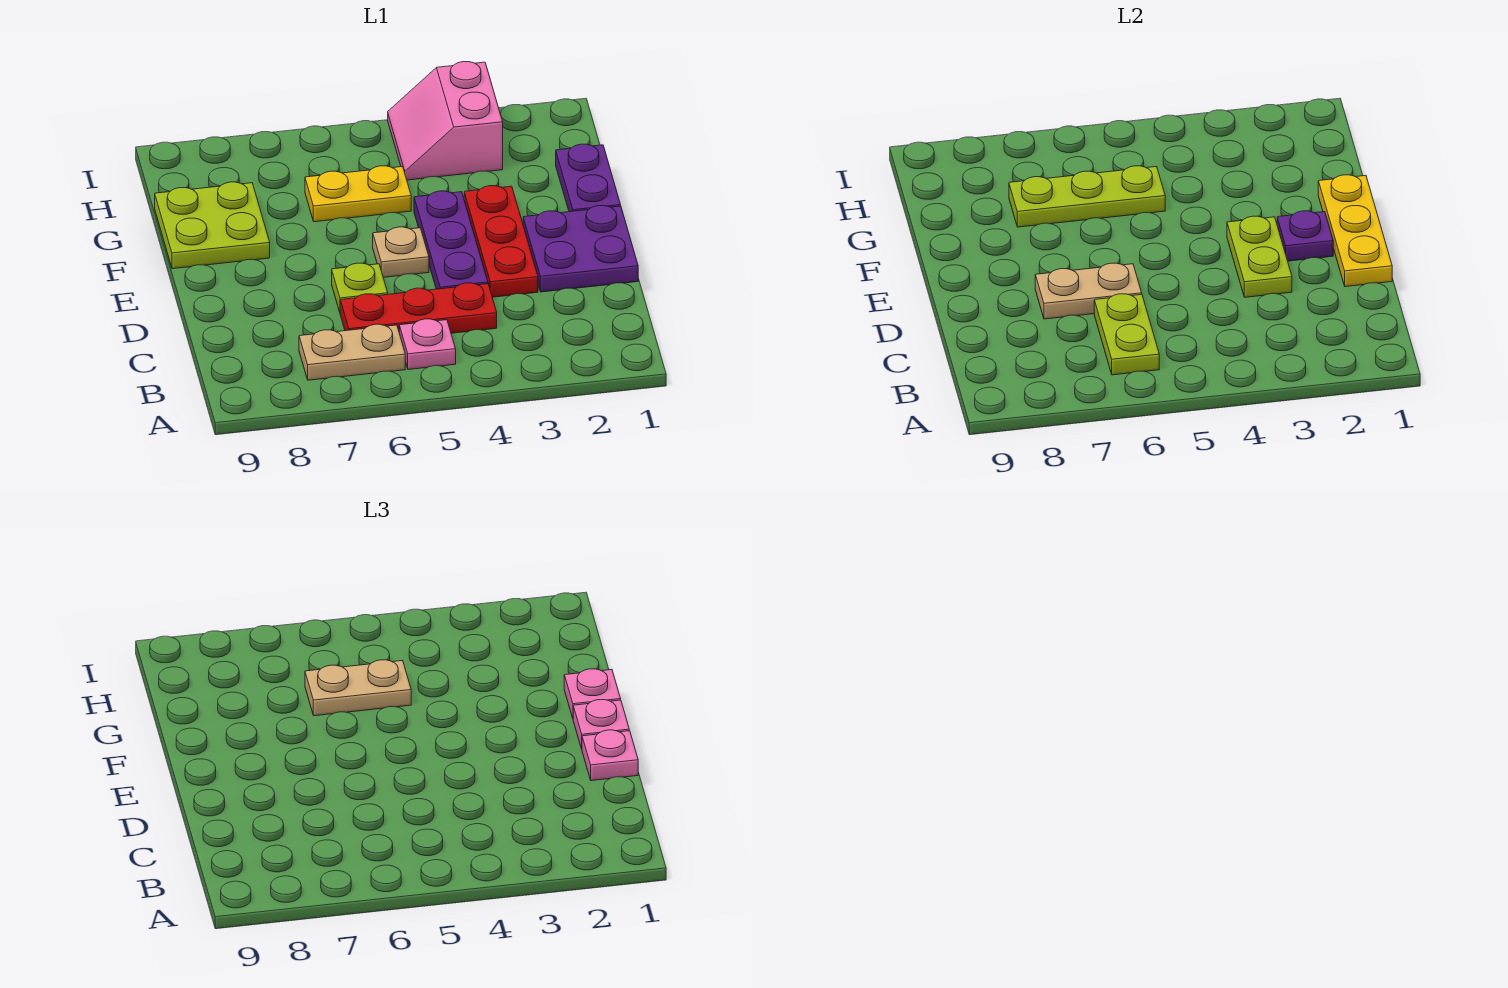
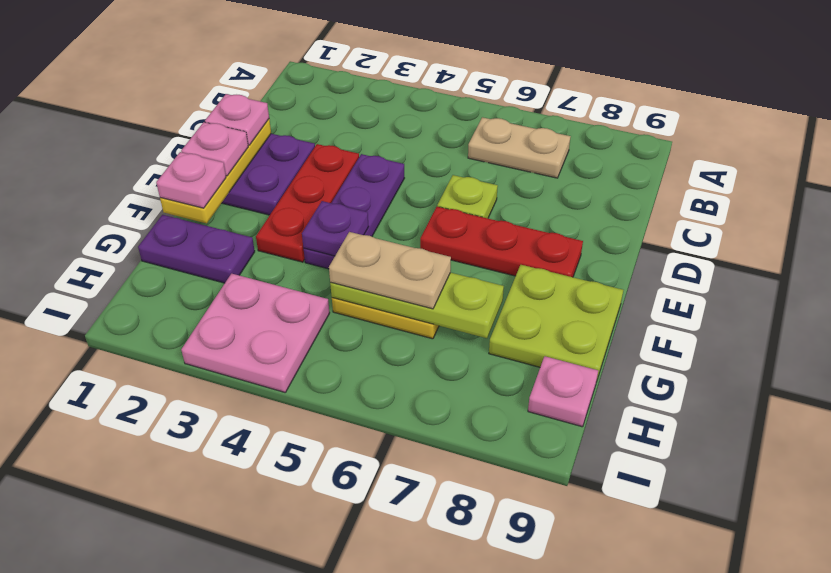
pink 1x1 plate [399,319,456,370] -> pink 1x1 plate moved to [528,356,598,427]
lime 1x2 plate [1094,294,1159,375] -> none
red 1x3 plate [340,283,497,333] -> red 1x3 plate moved to [420,207,583,277]
lime 1x2 plate [1227,216,1292,297] -> none
tan 1x2 plate [1035,263,1142,319] -> none
purple 1x1 plate [1277,211,1333,261] -> purple 1x1 plate moved to [302,201,369,256]
tan 1x1 plate [373,227,429,277] -> none
purple 1x2 plate [556,144,621,212] -> purple 1x2 plate turned to [138,215,255,283]
pink 2x2 slope [388,62,503,180] -> pink 2x2 plate [181,274,330,392]

